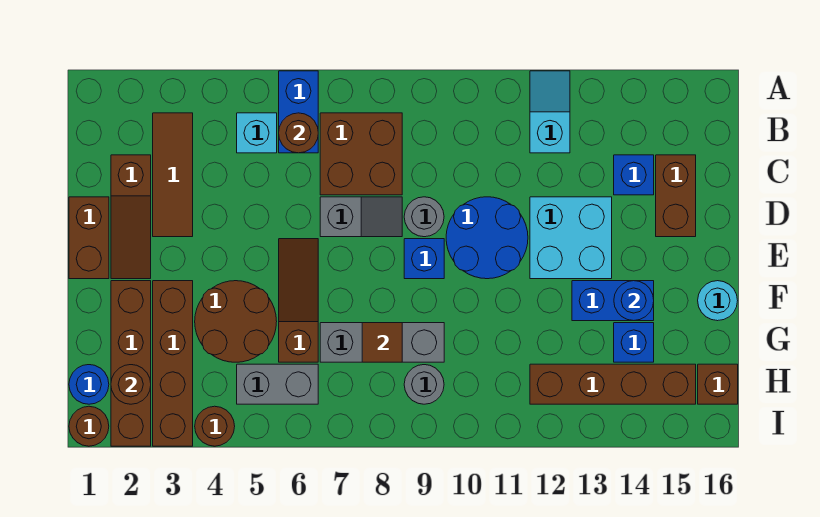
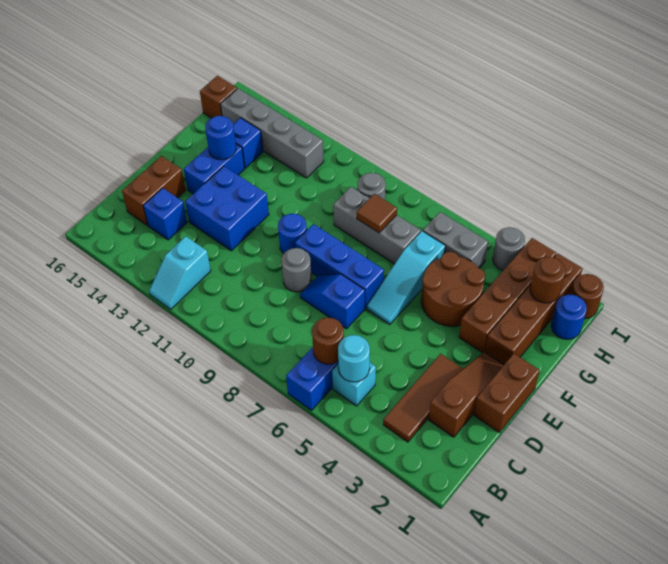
brown 2x2 brick [320,113,402,195] -> none
grey 1x2 slope [320,197,402,237] -> blue 1x2 slope [300,274,365,329]
blue 2x2 round brick [446,197,528,279] -> blue 1x1 round brick [278,214,307,254]
cyan 2x2 brick [530,197,612,279] -> blue 2x2 brick [185,166,269,251]
brown 1x3 slope [279,239,318,362] -> cyan 1x3 slope [367,231,445,324]
blue 1x1 brick [404,239,444,279] -> blue 1x3 brick [295,224,384,308]
blue 1x2 brick [572,281,654,321] -> blue 1x2 brick turned to [184,144,245,194]
cyan 1x1 round brick [698,281,738,321] -> cyan 1x1 round brick moved to [338,335,370,382]
brown 1x4 brick [530,364,696,404] -> grey 1x4 brick [220,89,324,178]
brown 1x1 round brick [195,406,235,446] -> grey 1x1 round brick [493,227,525,271]

